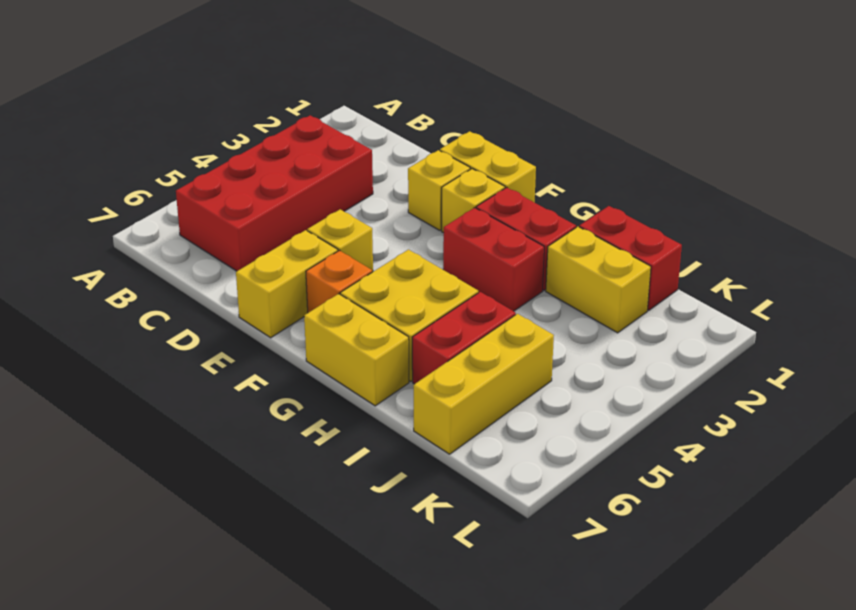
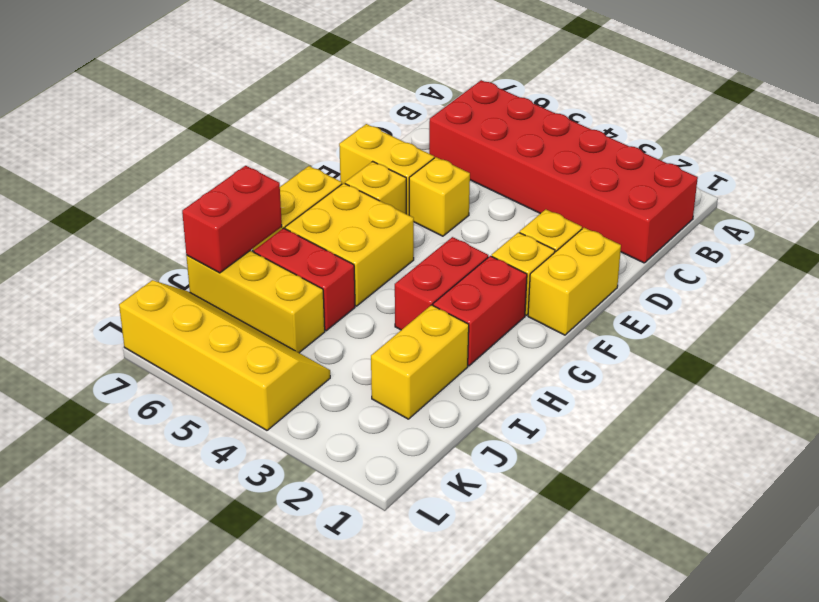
red 2x4 brick [176,115,373,271] -> red 2x6 brick [429,80,698,263]
orange 1x1 brick [306,250,372,313] -> yellow 1x1 brick [345,161,406,214]
red 1x2 brick [579,206,682,310] -> red 1x2 brick moved to [182,166,282,273]
none -> yellow 2x4 slope [119,280,330,430]

